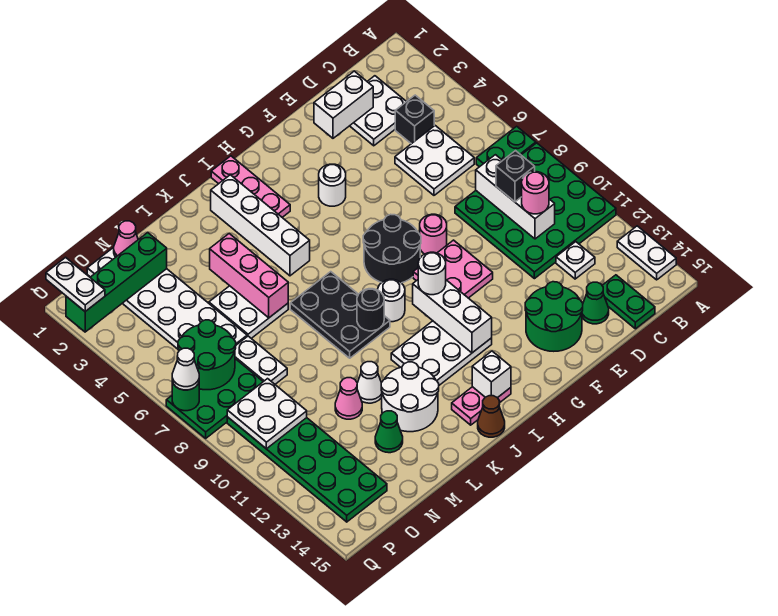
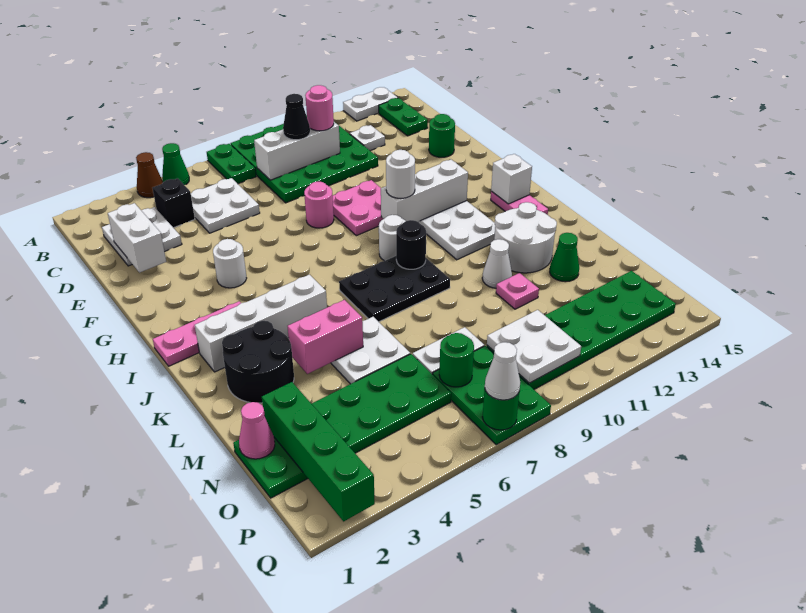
black 1x1 brick [496,151,535,202] -> black 1x1 cone [283,94,310,140]
green 1x2 plate [602,275,655,329] -> green 1x2 plate turned to [379,98,428,136]
green 1x1 cone [582,282,609,324] -> green 1x1 cone moved to [162,143,189,185]
green 2x2 round brick [525,282,583,351] -> green 1x1 round brick [429,114,455,157]
black 2x2 round brick [363,214,421,283] -> black 2x2 round brick moved to [222,321,294,403]
brown 1x1 cone [478,396,505,437] -> brown 1x1 cone moved to [136,152,163,198]
pink 1x3 brick [210,234,288,318] -> pink 1x2 brick [288,300,363,374]
pink 1x1 cone [335,378,362,419] -> pink 1x1 plate [496,273,539,309]
white 2x6 plate [87,247,247,350] -> green 2x6 plate [233,354,451,498]
green 2x2 round brick [178,320,236,390] -> green 1x1 round brick [439,333,474,387]
white 1x2 plate [46,257,105,311] -> none

